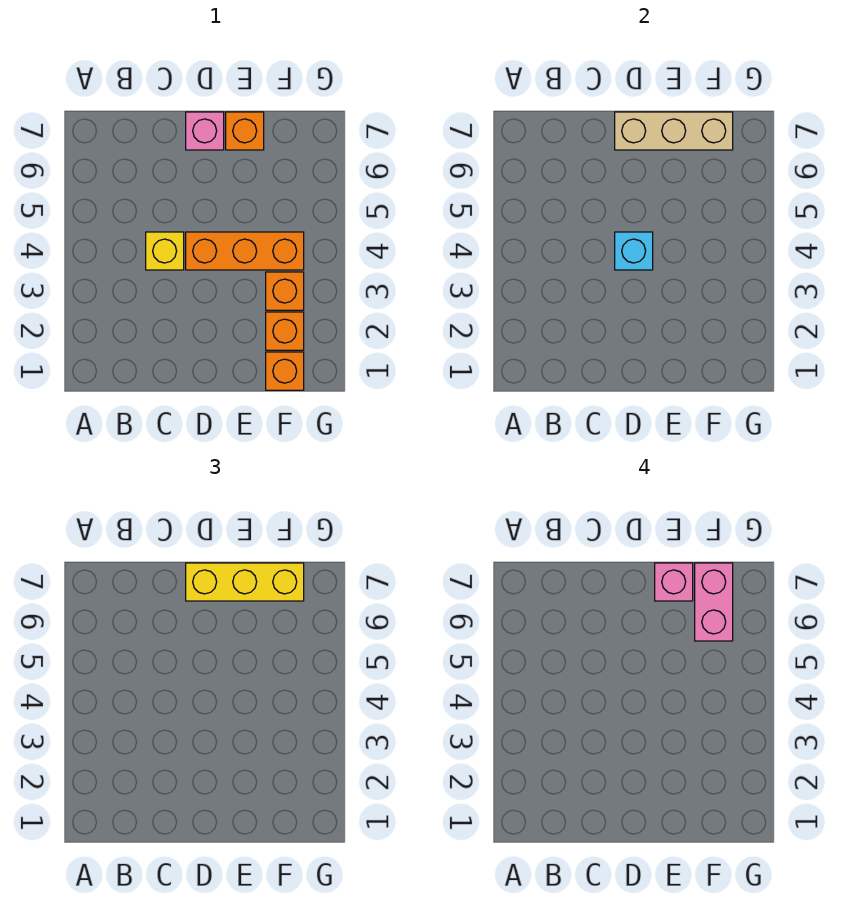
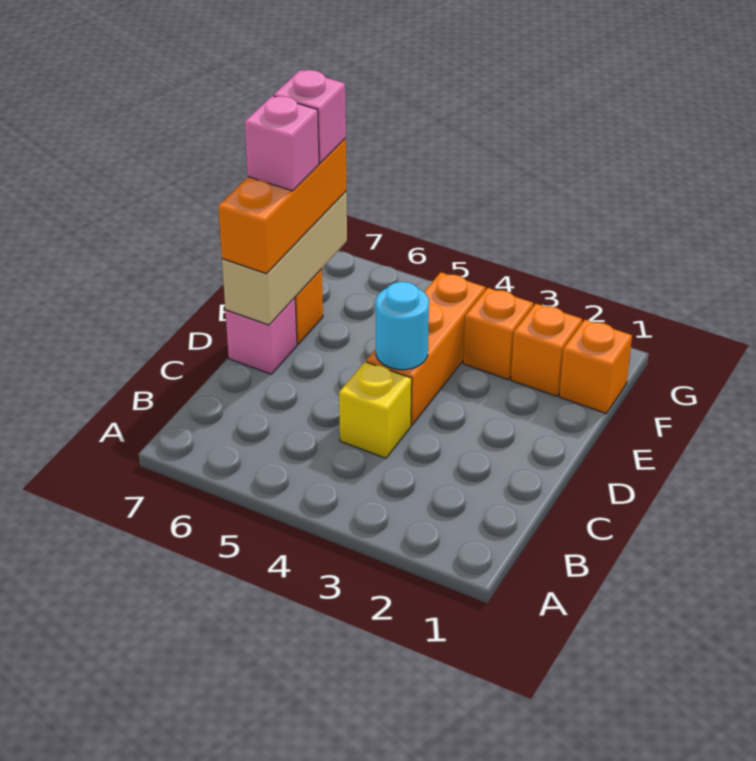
cyan 1x1 brick [615,232,653,270] -> cyan 1x1 round brick [376,282,429,370]
yellow 1x3 brick [186,563,304,601] -> orange 1x3 brick [218,139,346,274]
pink 1x2 brick [695,563,733,641] -> pink 1x1 brick [274,70,346,163]

